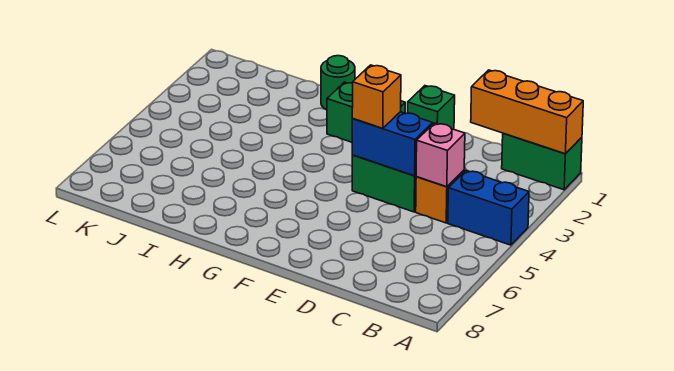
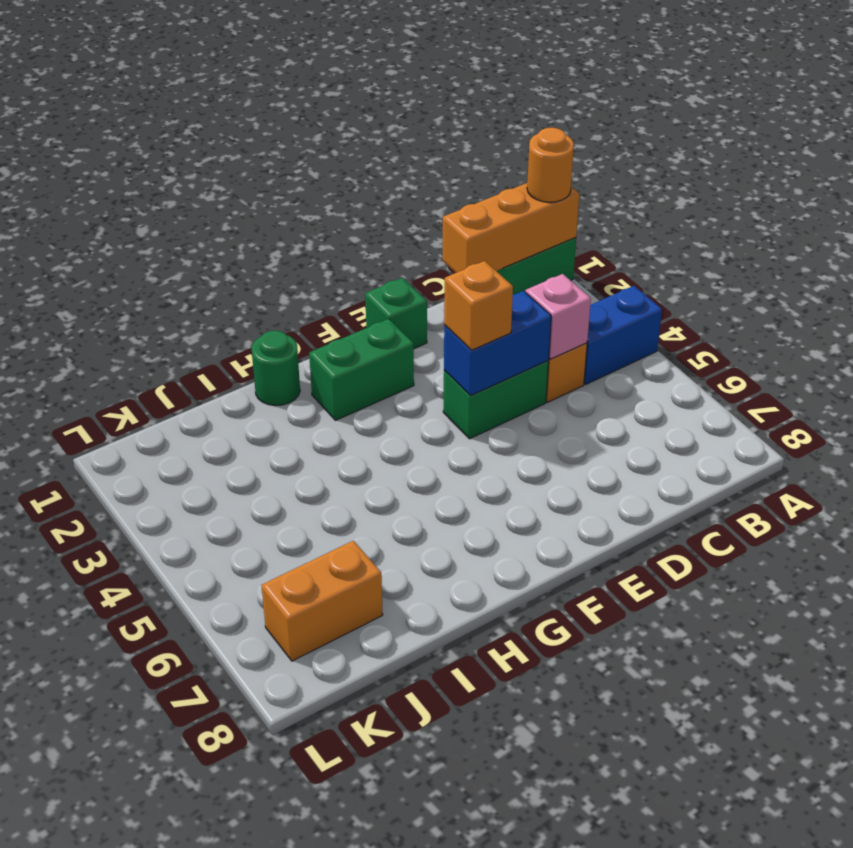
none -> orange 1x1 round brick [527,128,574,202]
none -> orange 1x2 brick [261,541,383,661]

